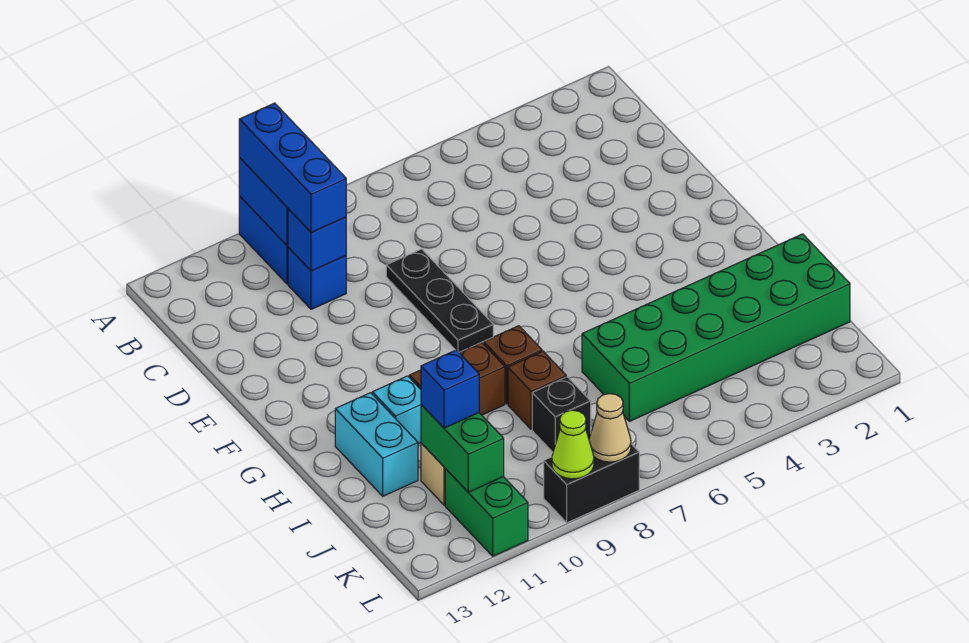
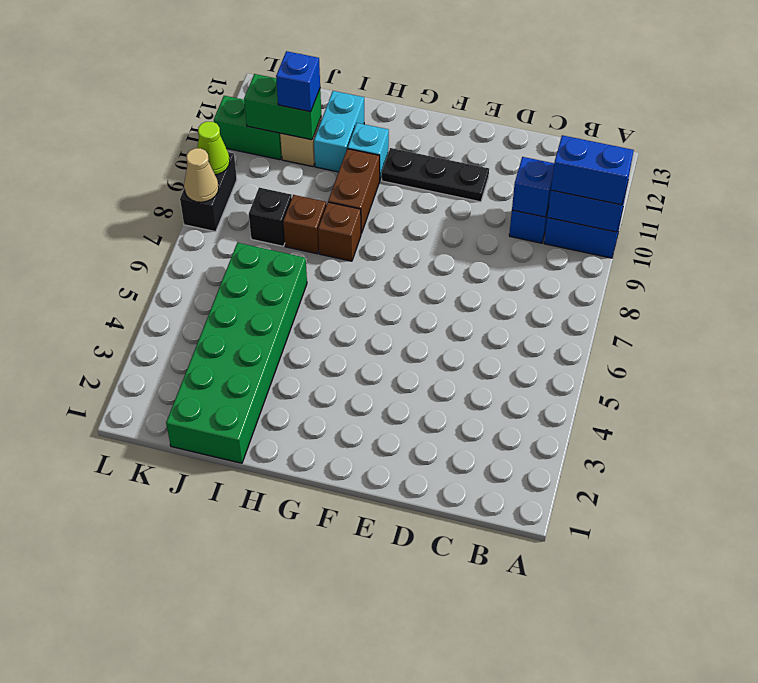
blue 1x3 brick [239,103,346,233] -> blue 1x2 brick [551,135,634,205]
black 1x3 plate [386,249,493,352] -> black 1x3 plate moved to [382,148,489,202]
cyan 1x2 brick [335,393,418,496] -> cyan 1x2 brick turned to [314,91,364,172]

